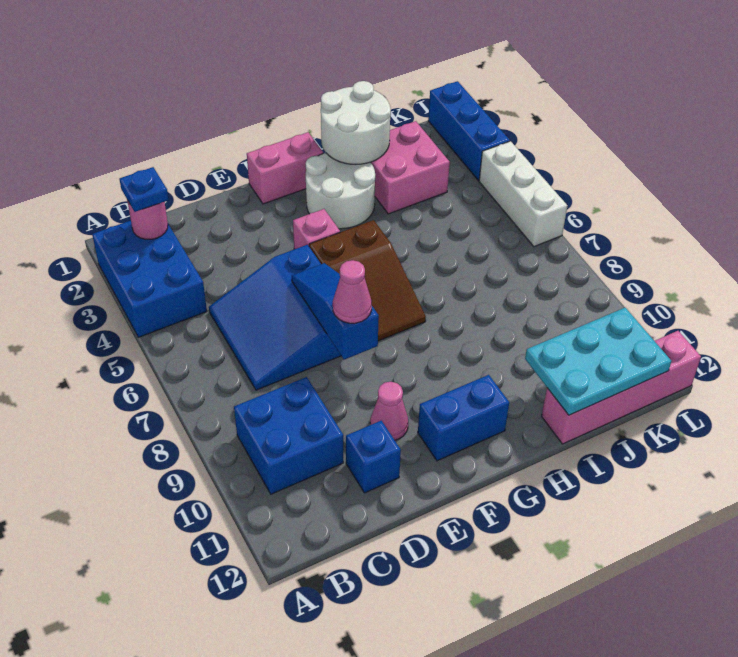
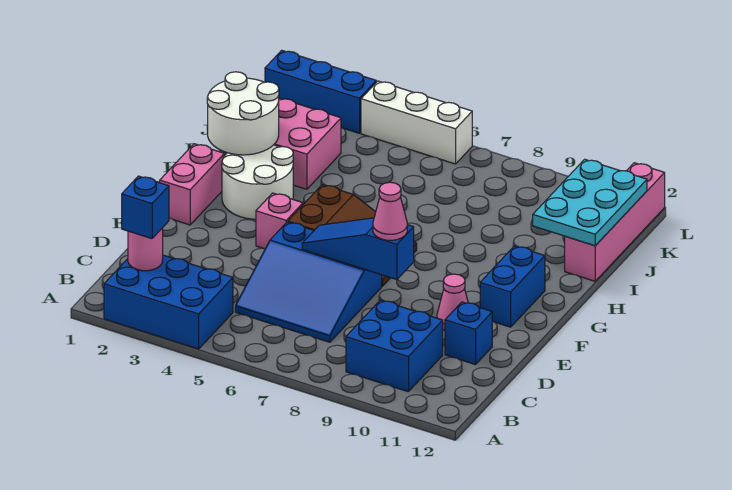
blue 1x1 plate [119,167,169,212] -> blue 1x1 brick [122,176,169,239]

